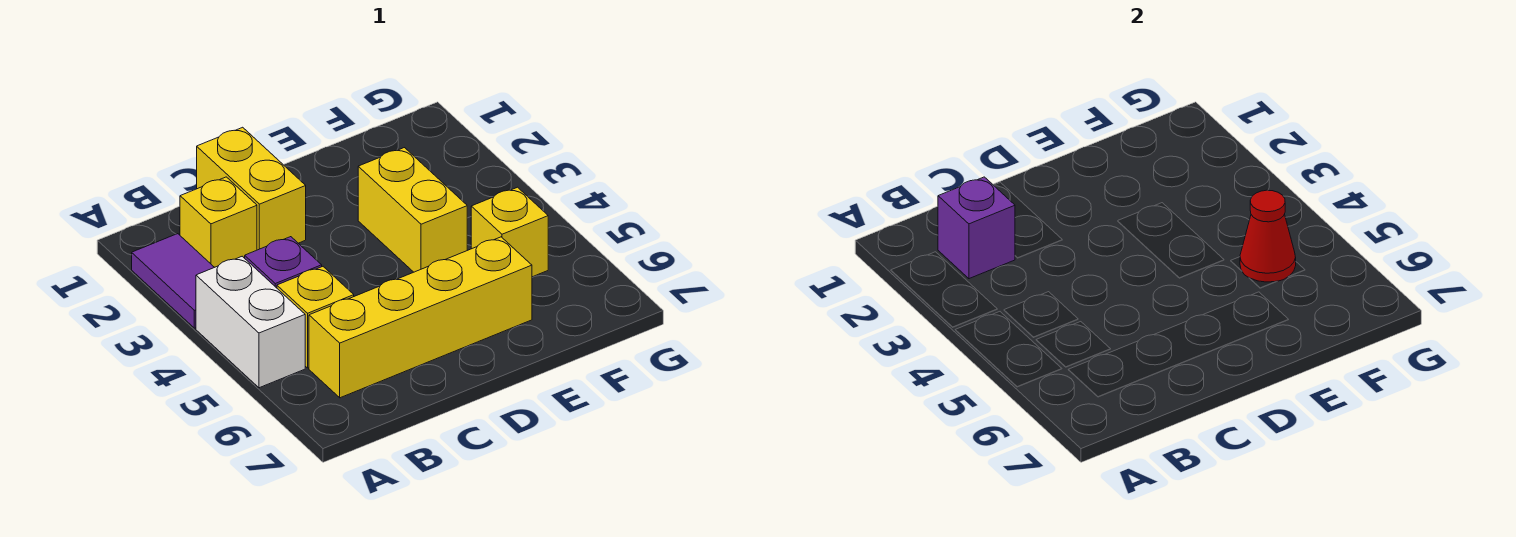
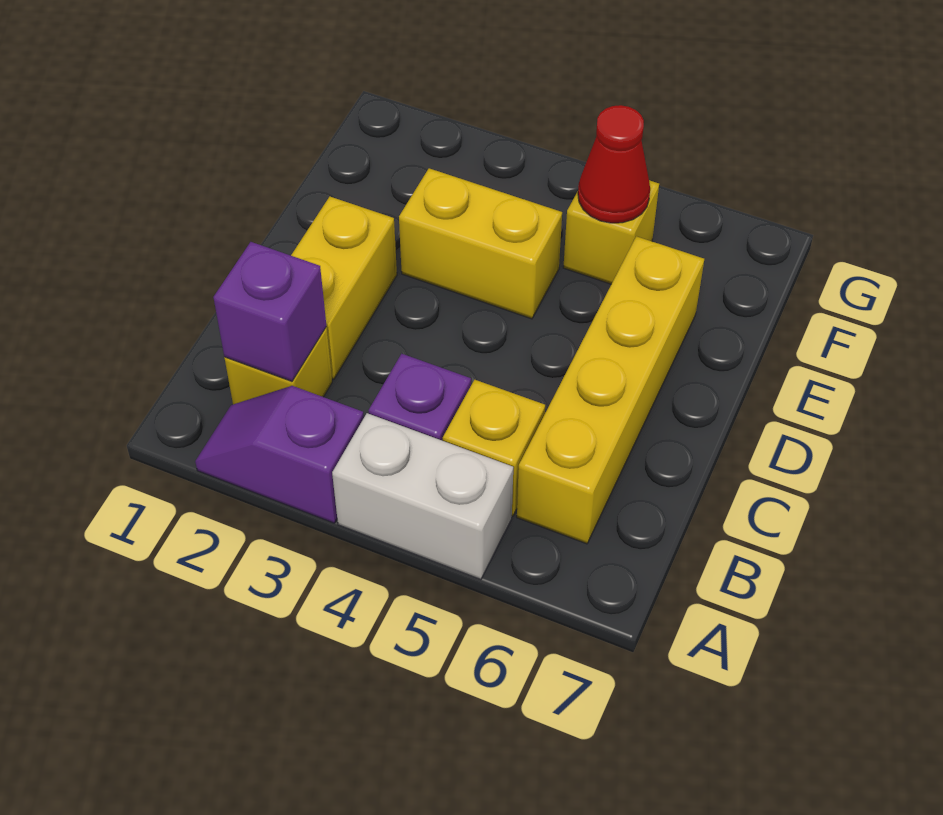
purple 1x2 tile [132,234,214,328] -> purple 1x2 slope [195,386,364,523]
yellow 1x2 brick [197,127,306,250] -> yellow 1x2 brick turned to [291,197,397,379]

